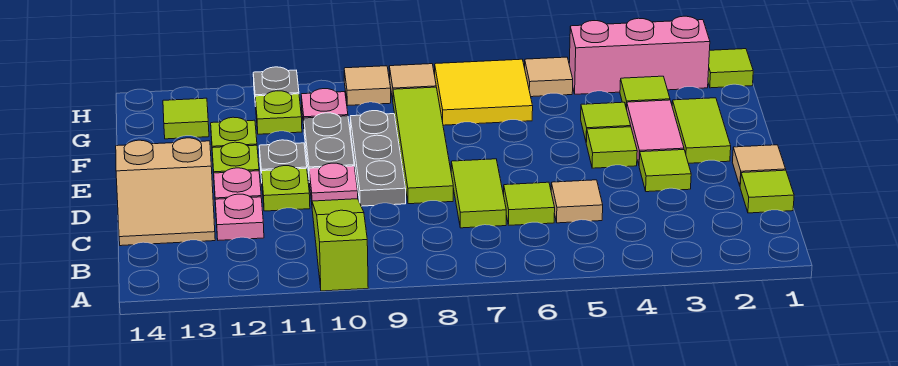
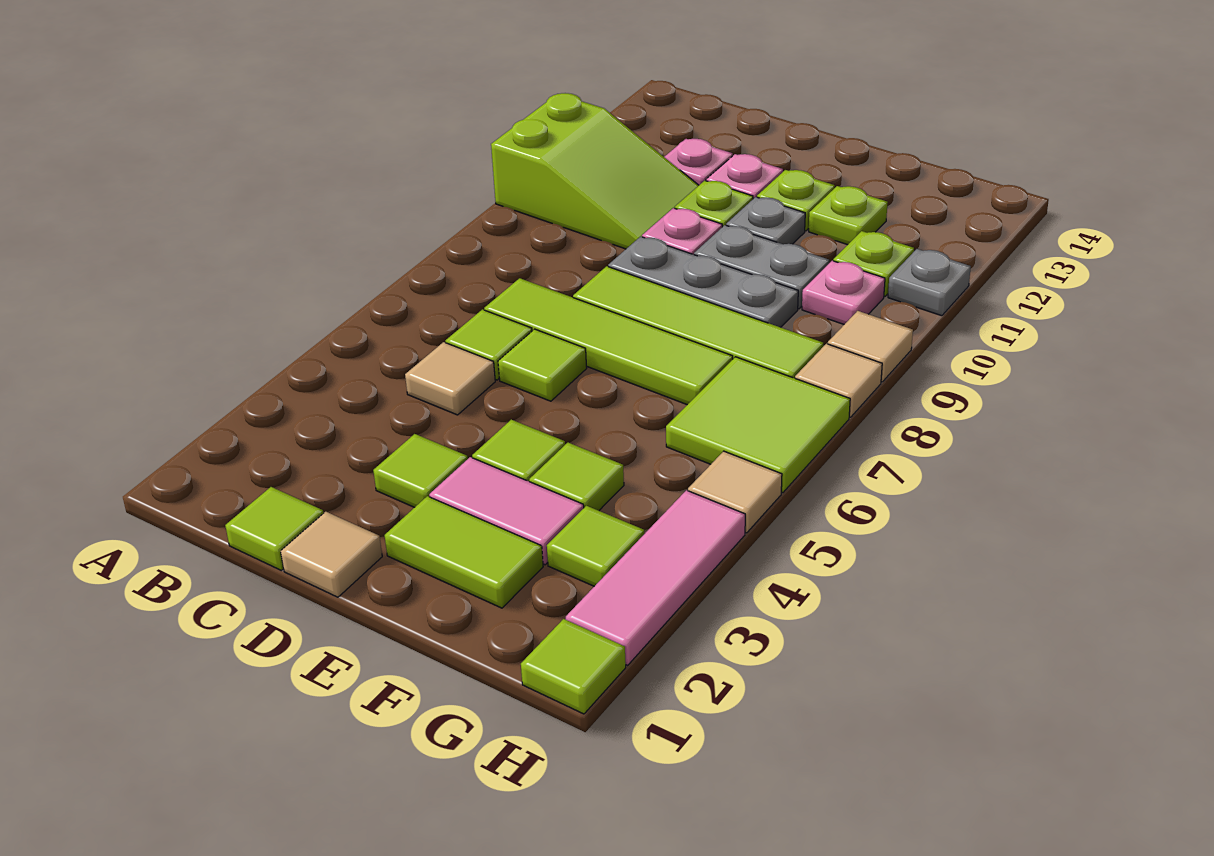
lime 1x3 slope [312,199,368,291] -> lime 2x3 slope [491,93,699,249]
lime 1x2 tile [451,159,506,228] -> lime 1x4 tile [484,278,733,405]
tan 2x2 slope [116,138,215,246] -> none
yellow 2x2 tile [435,59,533,125] -> lime 2x2 tile [666,357,850,493]
lime 1x1 tile [163,98,209,139] -> lime 1x1 tile moved to [498,329,587,401]
pink 1x3 brick [569,16,710,94] -> pink 1x3 tile [566,490,745,665]

